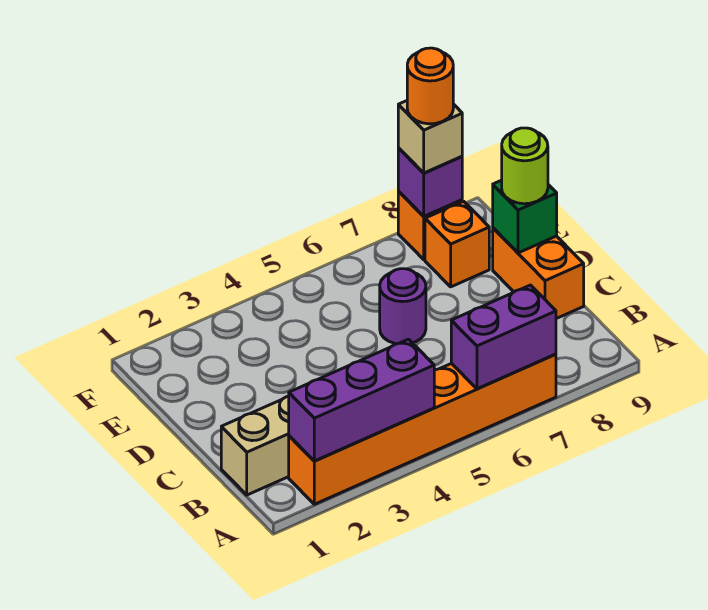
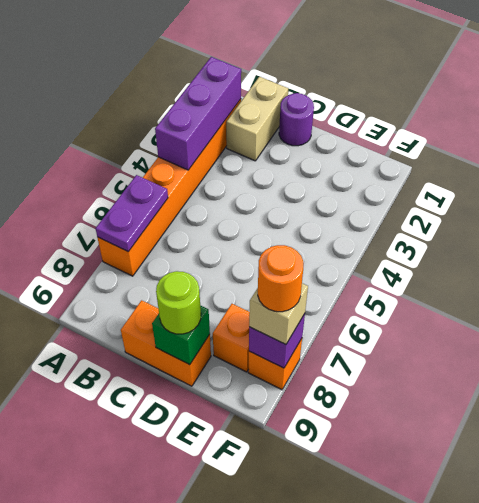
purple 1x2 brick [451,285,556,389] -> purple 1x2 plate [96,175,168,252]
purple 1x1 round brick [380,269,426,344] -> purple 1x1 round brick moved to [279,93,314,146]

